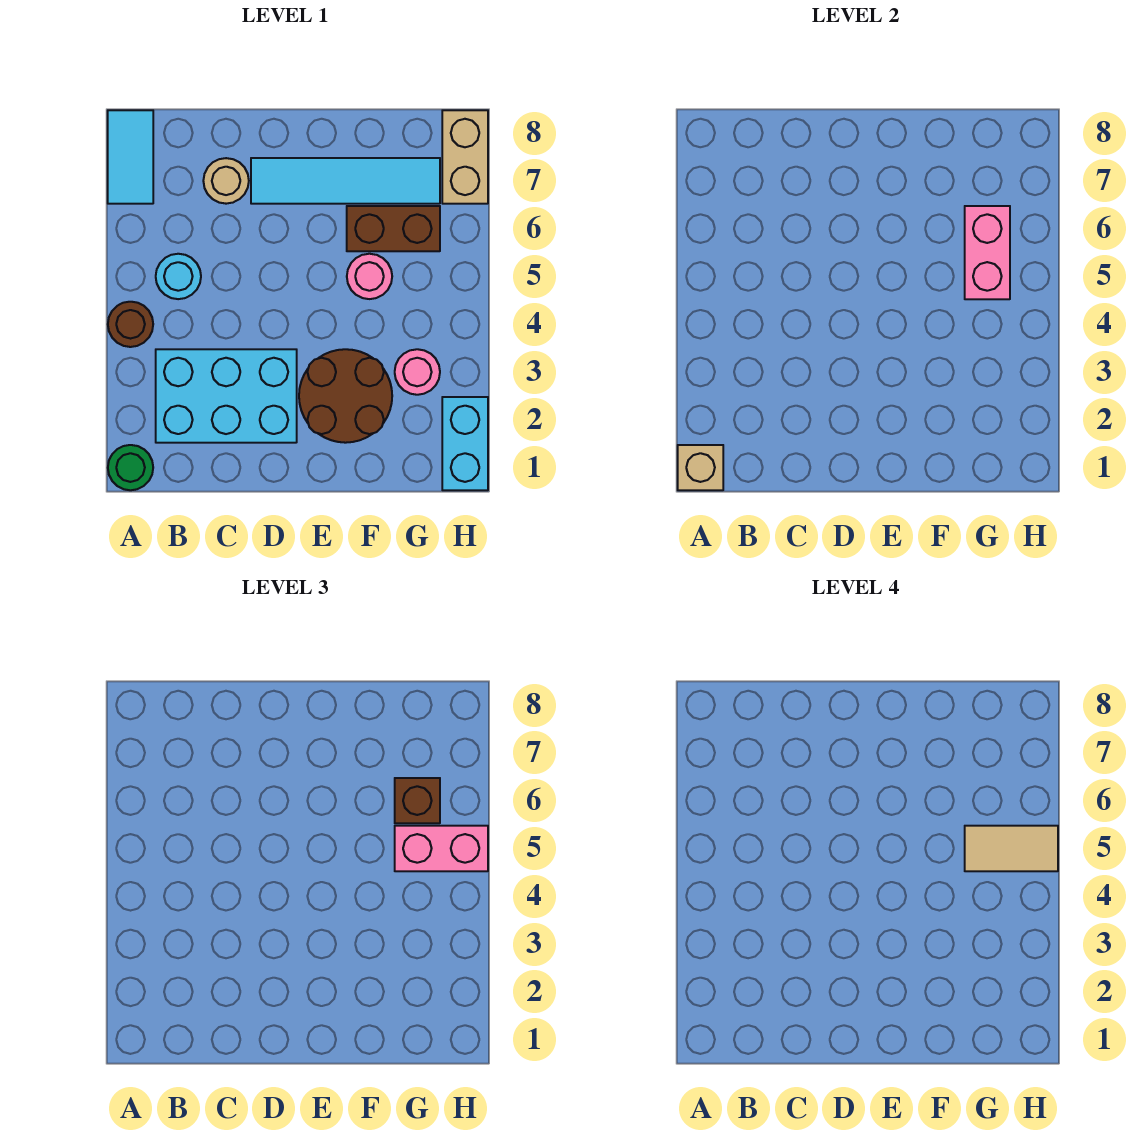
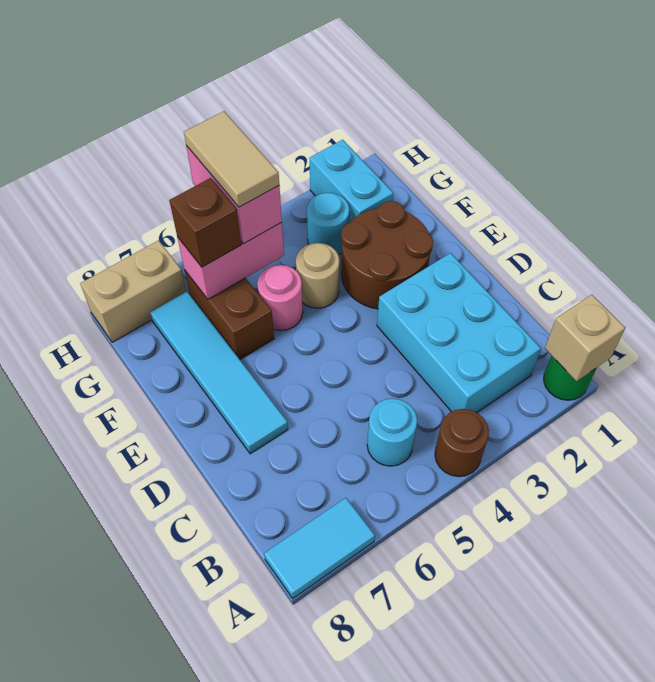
tan 1x1 round brick [203,158,249,204] -> tan 1x1 round brick moved to [296,243,339,308]
pink 1x1 round brick [395,349,440,395] -> cyan 1x1 round brick [307,193,349,255]
cyan 1x2 brick [442,397,488,490] -> cyan 1x2 brick turned to [309,140,393,223]

